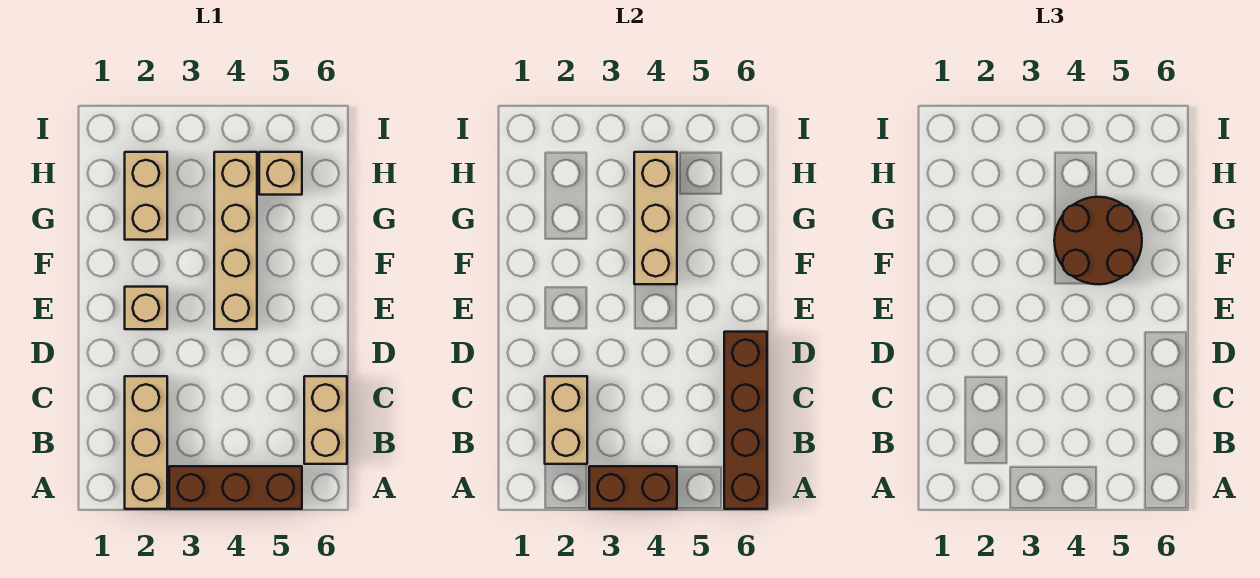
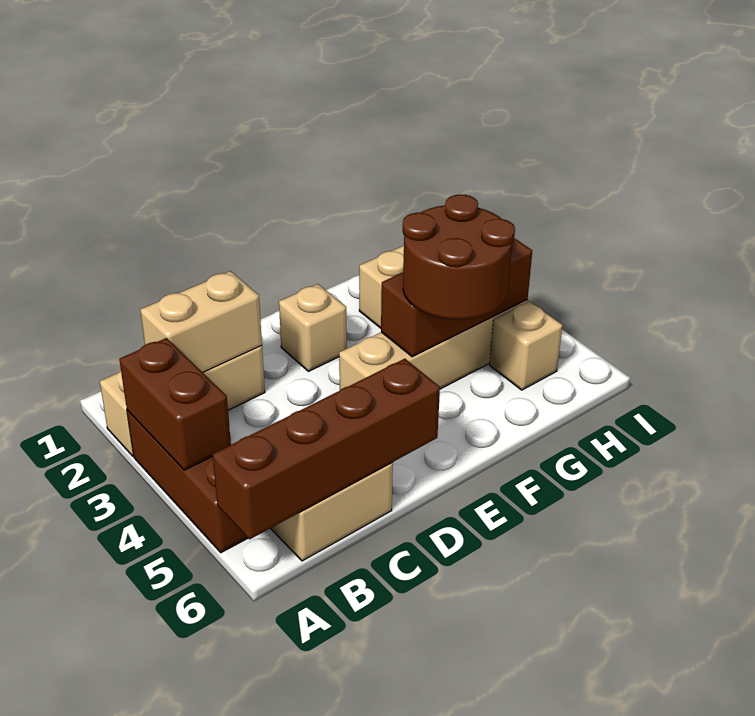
tan 1x3 brick [634,152,677,284] -> brown 1x3 brick [381,238,532,357]

